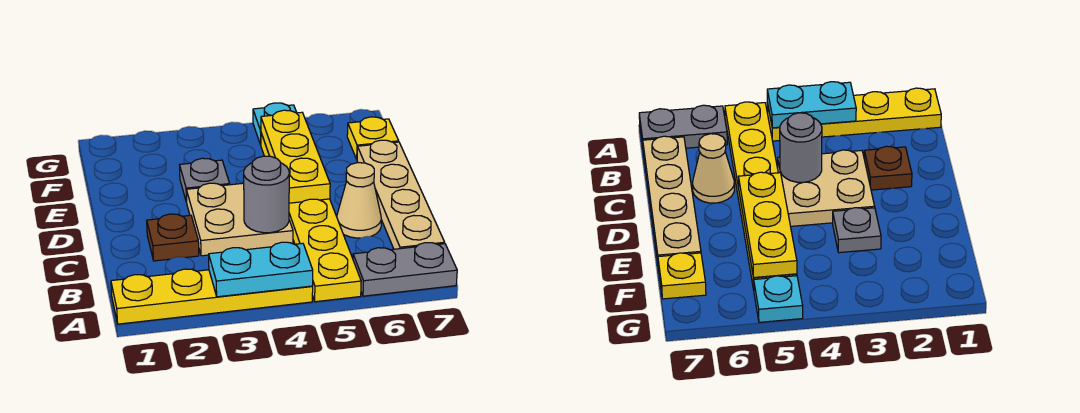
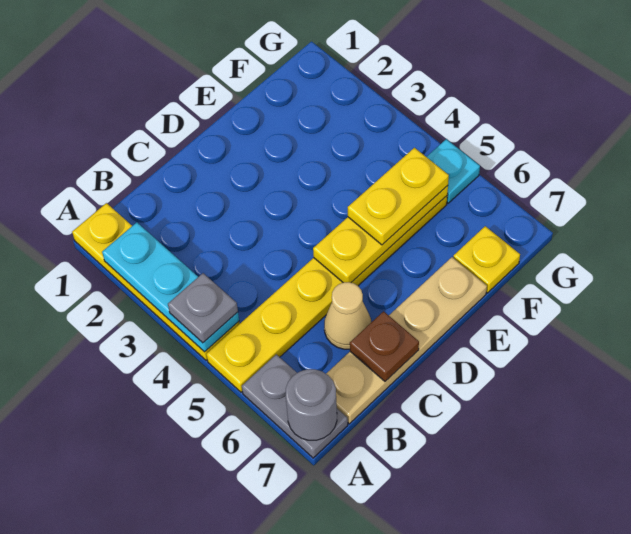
cyan 1x2 plate [209,242,313,297] -> cyan 1x3 plate [102,222,239,352]
brown 1x1 plate [147,214,199,261] -> brown 1x1 plate moved to [350,311,419,381]
tan 2x2 plate [186,183,293,256] -> none
grey 1x1 round brick [244,156,289,233] -> grey 1x1 round brick moved to [286,369,337,440]
grey 1x1 plate [180,158,230,203] -> grey 1x1 plate moved to [168,273,238,343]
none -> yellow 1x2 plate [348,148,449,245]

